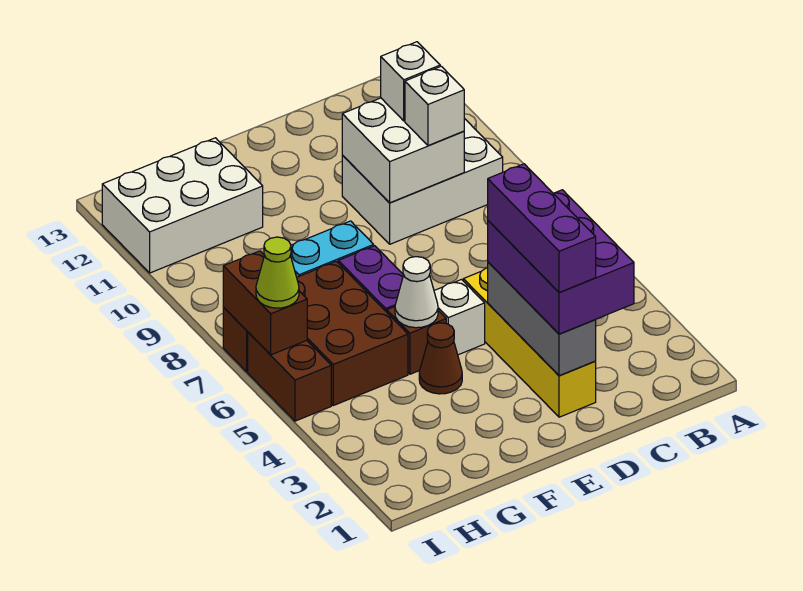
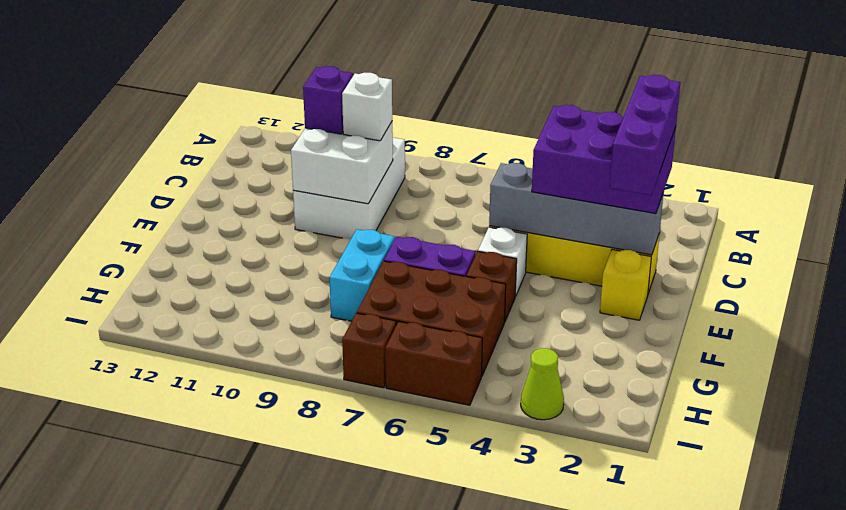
white 1x1 brick [381,42,440,121] -> purple 1x1 brick [303,66,353,134]
grey 1x3 brick [488,262,596,376] -> grey 1x4 brick [489,163,664,255]
purple 1x3 brick [488,164,596,292] -> purple 1x3 brick turned to [610,75,680,195]
none -> yellow 1x1 brick [600,249,651,320]
brown 1x1 cone [419,323,462,394] -> none
white 1x1 cone [395,257,438,328] -> none
white 2x3 brick [102,138,263,273] -> none
brown 1x2 brick [223,251,307,355] -> none
lime 1x1 cone [256,237,299,308] -> lime 1x1 cone moved to [521,348,564,420]

